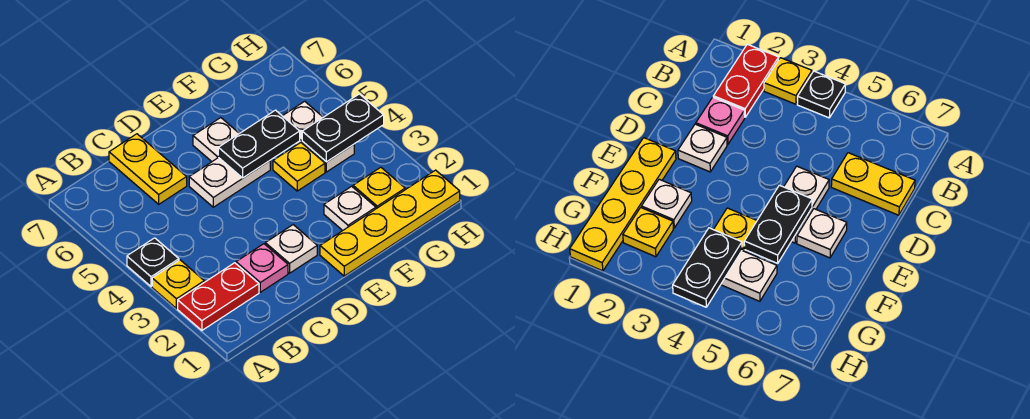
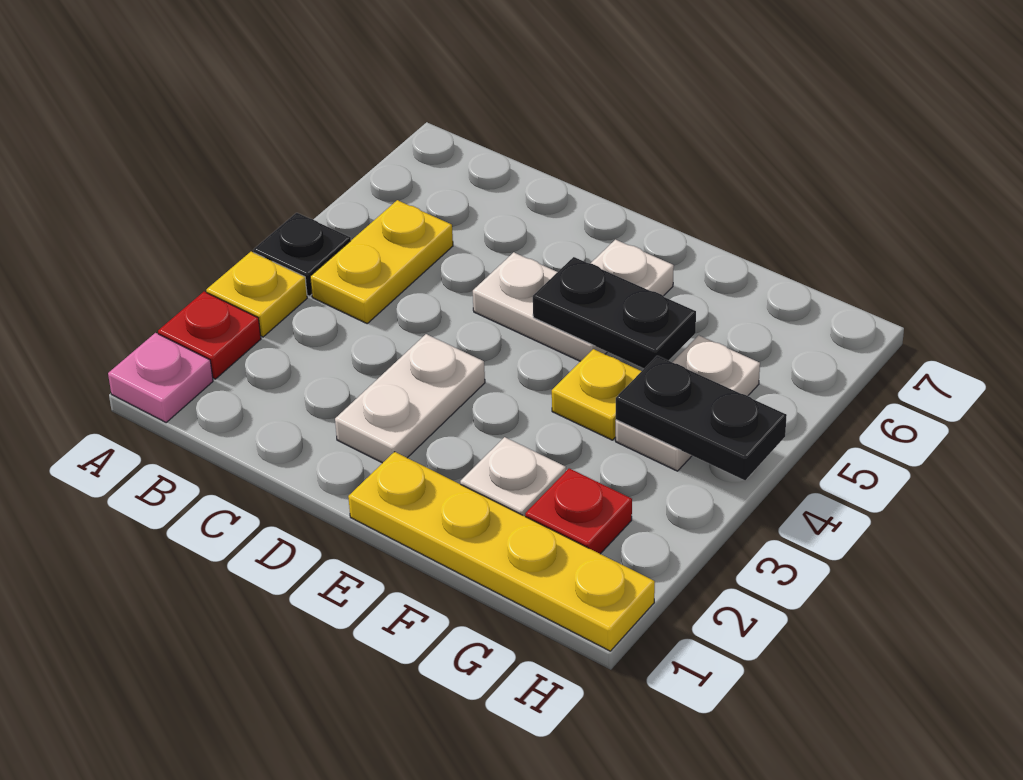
red 1x2 plate [178,263,259,330] -> red 1x1 plate [158,292,261,379]
pink 1x1 plate [236,244,288,292] -> pink 1x1 plate moved to [108,333,213,422]
yellow 1x2 plate [109,134,187,204] -> yellow 1x2 plate moved to [310,200,453,323]
white 1x1 plate [265,225,317,273] -> white 1x2 plate [335,334,485,463]
yellow 1x1 plate [353,167,405,209] -> red 1x1 plate [525,468,632,554]

